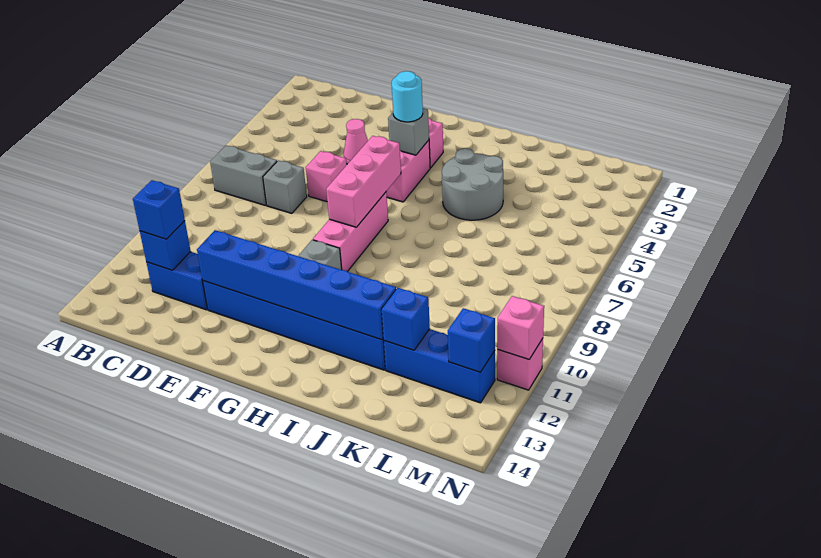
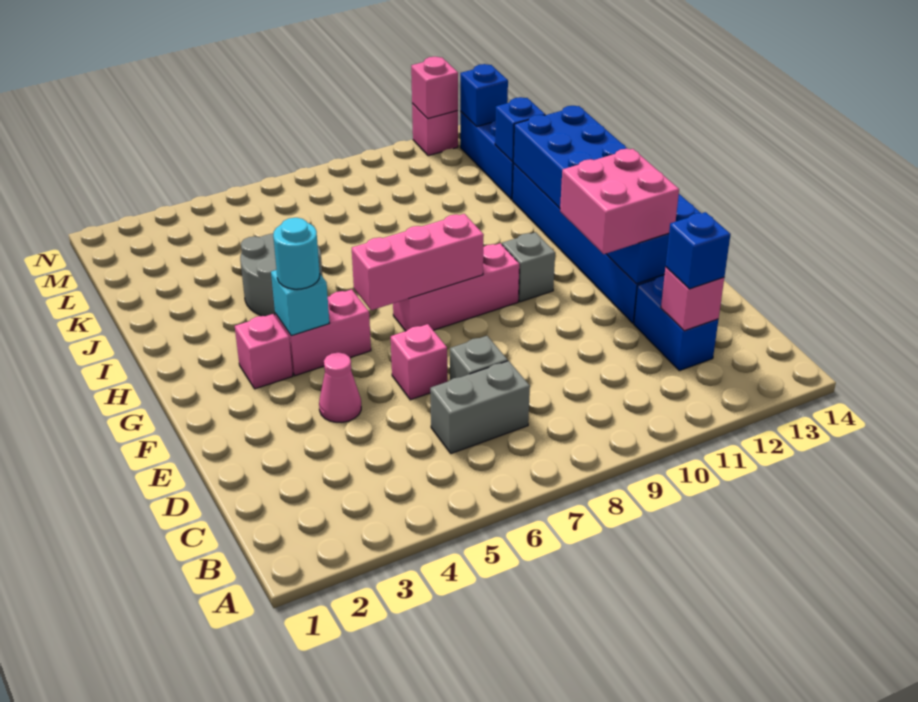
grey 1x2 brick [210,146,277,205] -> grey 1x2 brick turned to [430,361,530,454]
blue 1x1 brick [140,221,191,270] -> pink 1x1 brick [661,267,724,331]
none -> pink 2x2 brick [560,149,679,254]
blue 1x6 brick [197,230,396,340] -> blue 2x6 brick [513,106,701,284]
grey 1x1 brick [388,108,429,155] -> cyan 1x1 brick [271,270,329,336]

